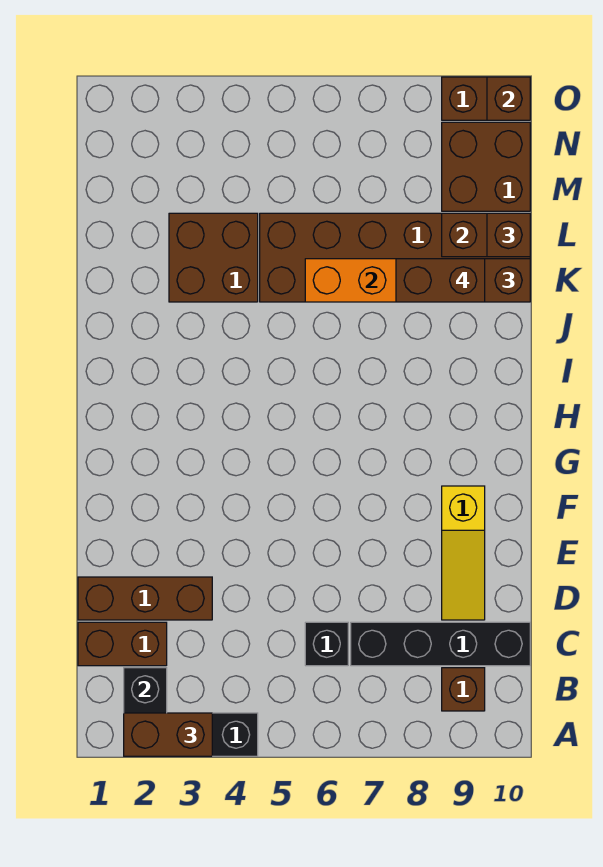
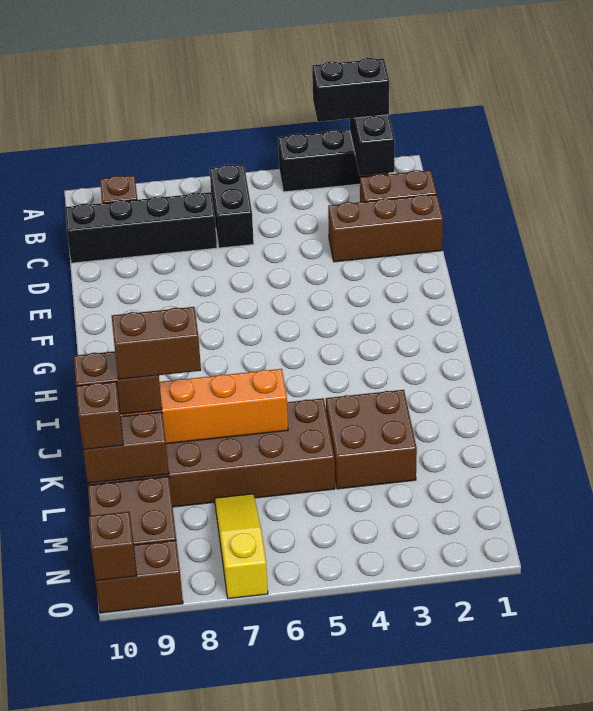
brown 1x2 brick [124,713,212,756] -> black 1x2 brick [312,58,389,122]
black 1x1 brick [305,622,348,666] -> black 1x2 brick [210,164,254,248]
yellow 1x3 slope [442,486,485,620] -> yellow 1x3 slope moved to [215,494,268,599]

